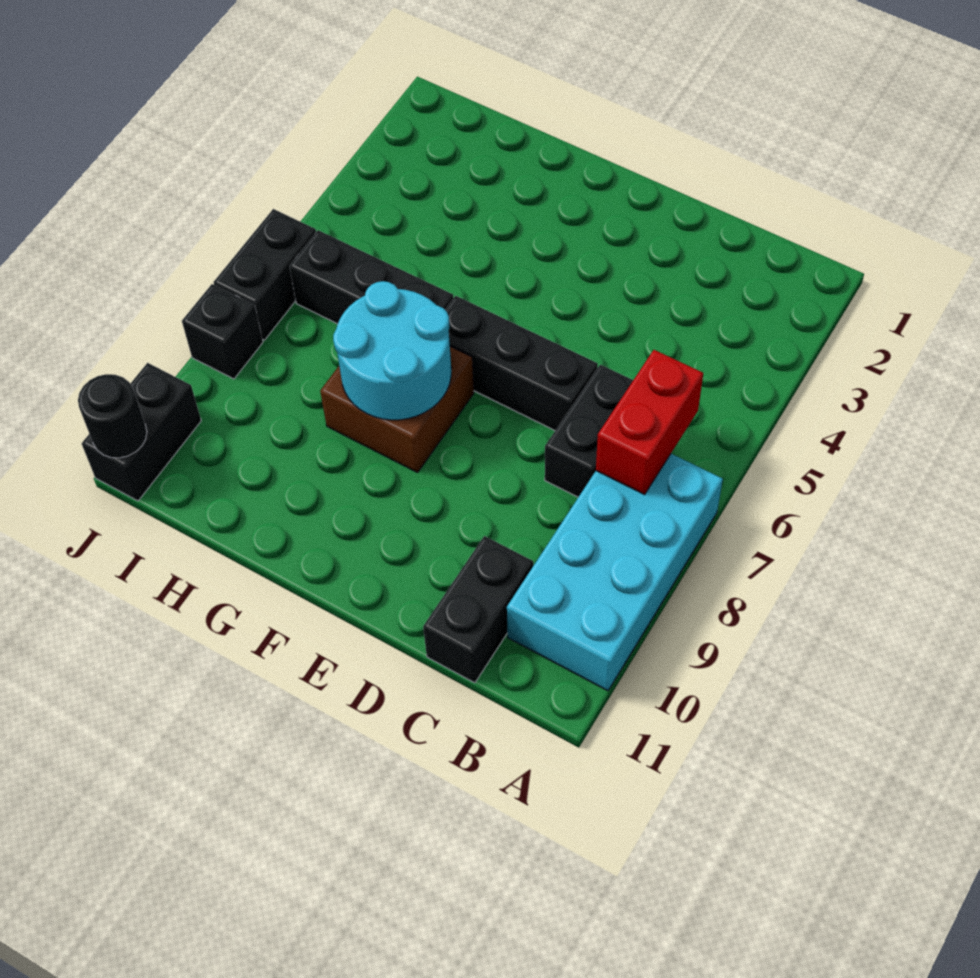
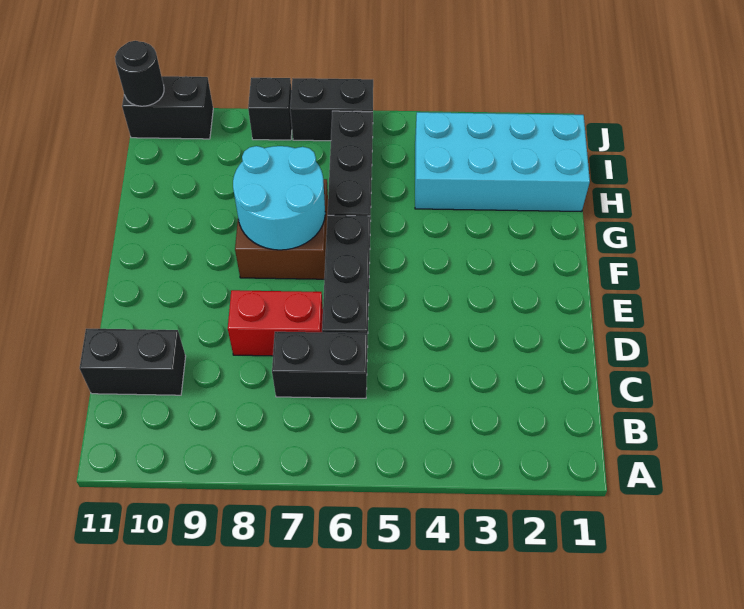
cyan 2x4 brick [507,454,723,691] -> cyan 2x4 brick moved to [415,112,590,212]
red 1x2 brick [596,350,703,494] -> red 1x2 brick moved to [228,290,323,356]

